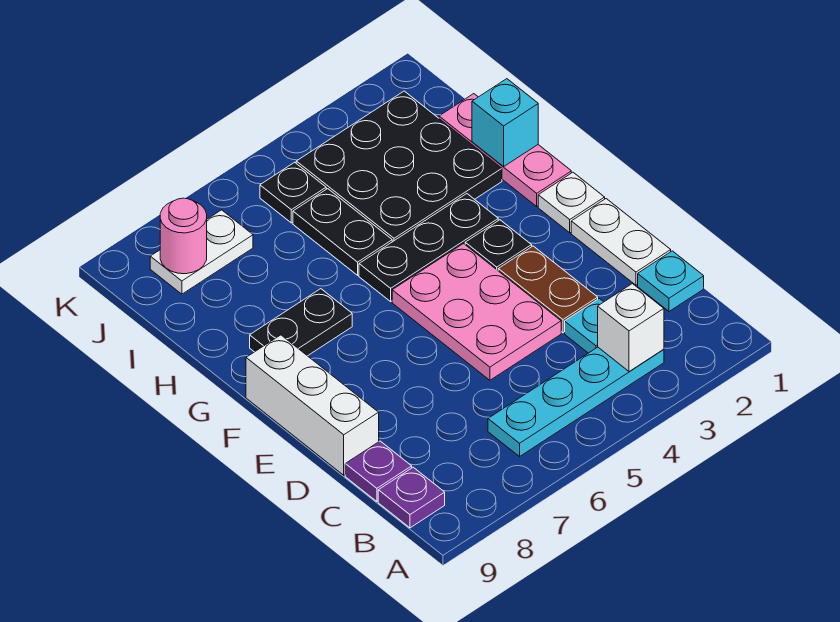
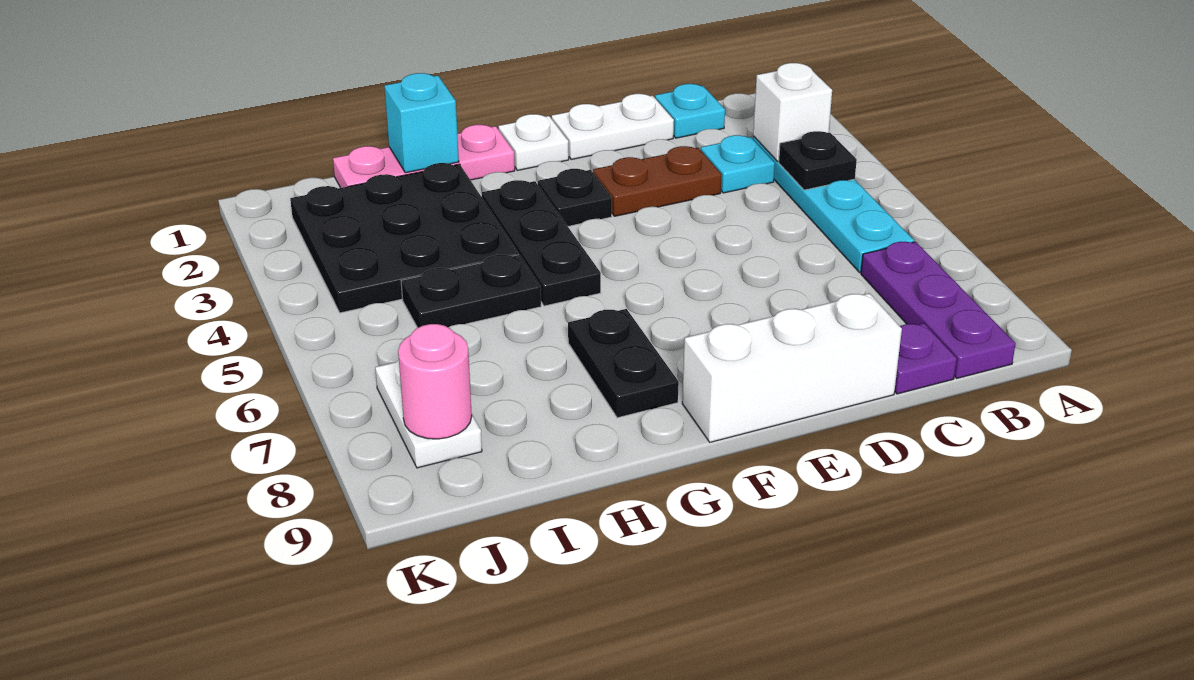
purple 1x1 plate [378,467,445,528] -> purple 1x3 plate [861,242,1016,378]
pink 2x3 plate [392,244,561,380] -> none
black 1x1 plate [260,162,326,223] -> black 1x1 plate moved to [779,131,857,190]

